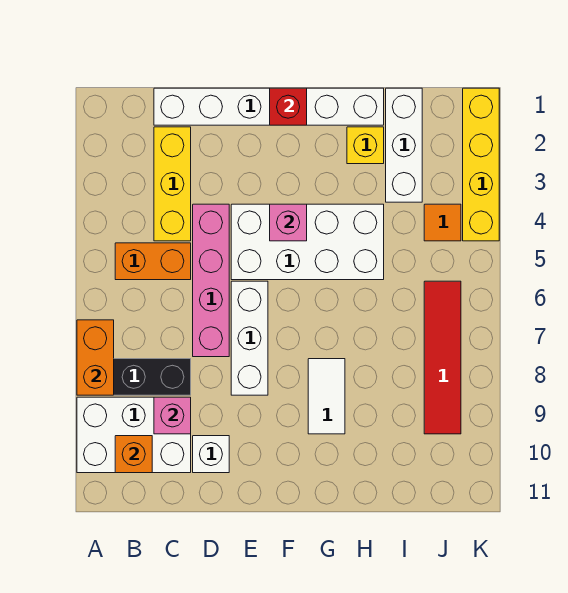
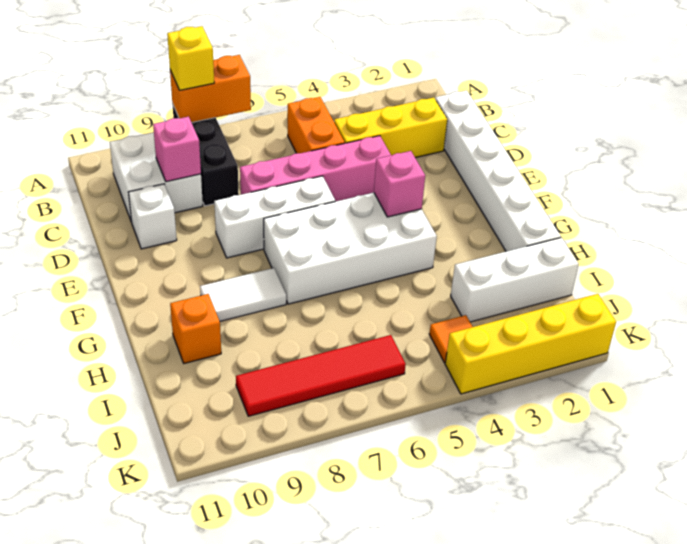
white 2x3 brick [77,397,191,473] -> white 2x2 brick [110,132,203,222]
orange 1x1 brick [115,436,152,473] -> orange 1x1 brick moved to [170,294,221,363]
white 2x4 brick [231,204,384,280] -> white 2x4 brick turned to [264,193,437,304]
red 1x1 brick [270,88,307,125] -> none
yellow 1x1 brick [347,127,384,164] -> yellow 1x1 brick moved to [167,26,214,90]

